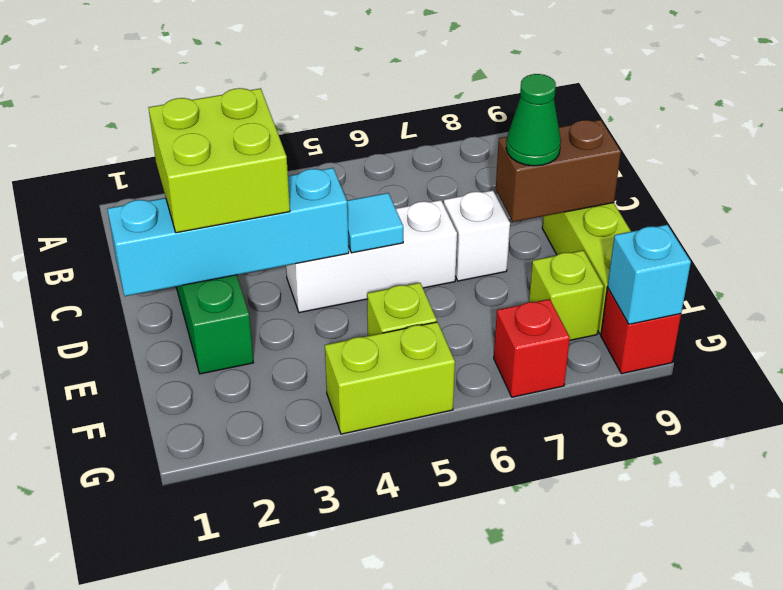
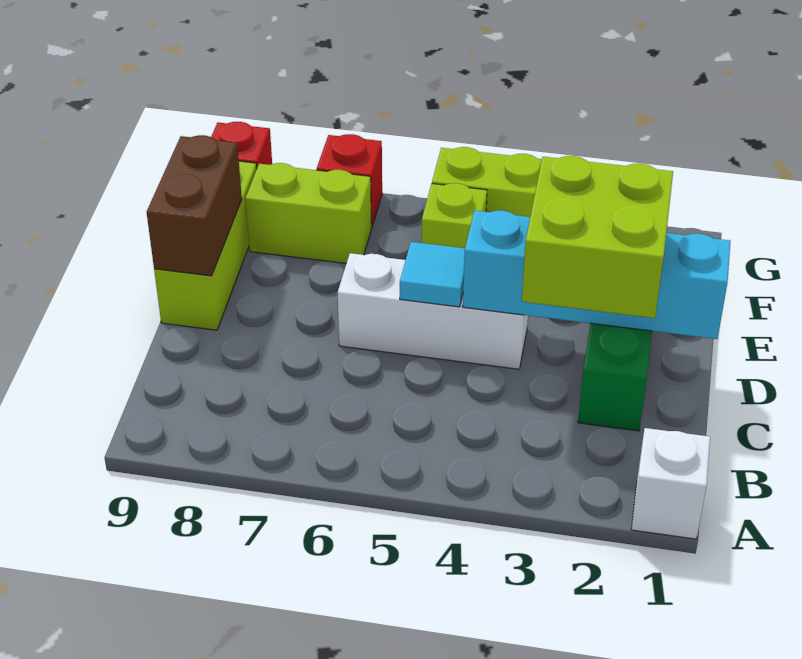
white 1x1 brick [444,190,510,281] -> white 1x1 brick moved to [631,428,710,539]
brown 1x2 brick [496,120,621,222] -> brown 1x2 brick turned to [147,135,242,276]
green 1x1 cone [506,74,561,166] -> none
lime 1x1 brick [529,251,604,340] -> lime 1x2 brick [245,163,371,263]
cyan 1x1 brick [607,225,691,324] -> none

